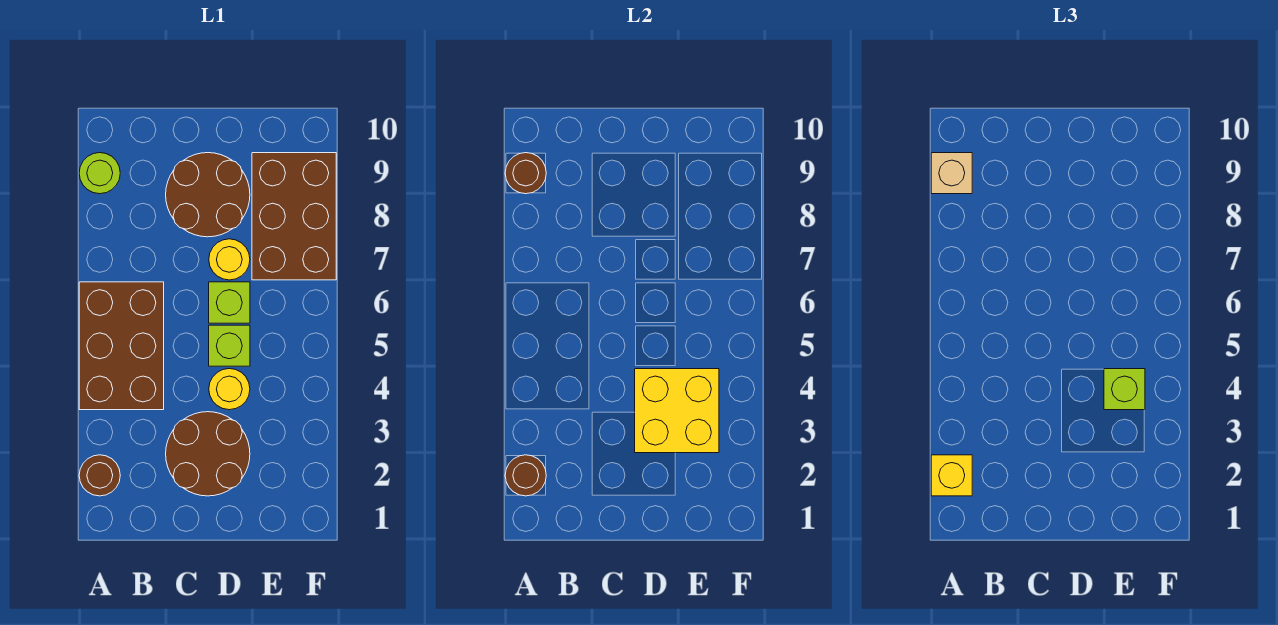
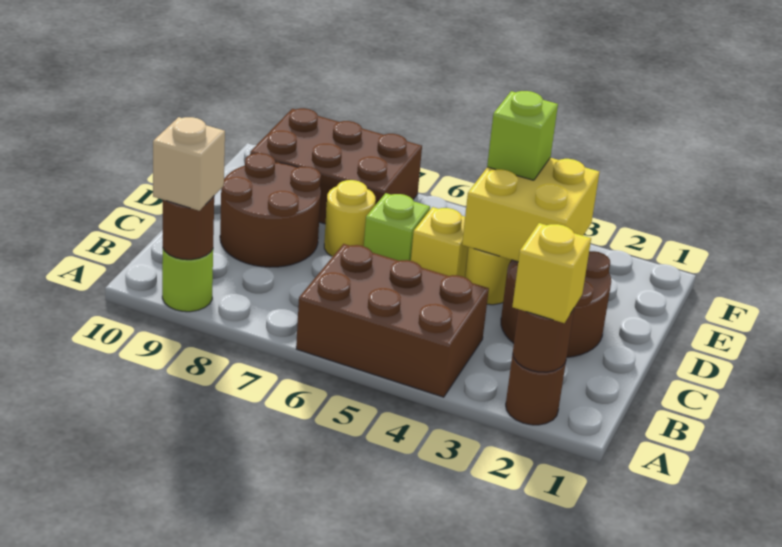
lime 1x1 brick [209,325,250,366] -> yellow 1x1 brick [411,207,468,277]

